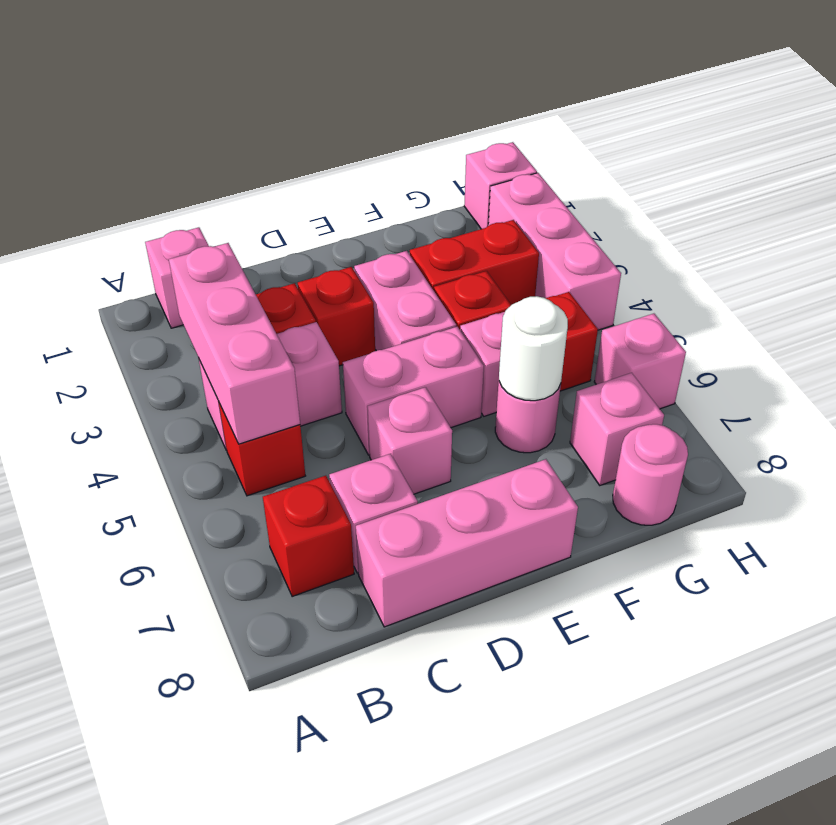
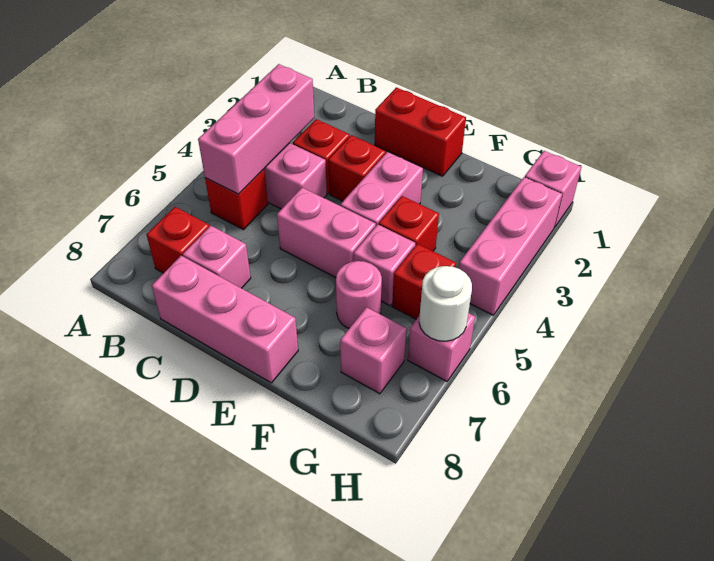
pink 1x1 brick [145,227,209,328] -> none
pink 1x1 brick [367,387,452,494] -> none
red 1x2 brick [410,220,539,305] -> red 1x2 brick moved to [375,87,466,176]
white 1x1 round brick [499,296,568,401] -> white 1x1 round brick moved to [419,266,472,341]
pink 1x1 round brick [613,424,688,525] -> none

